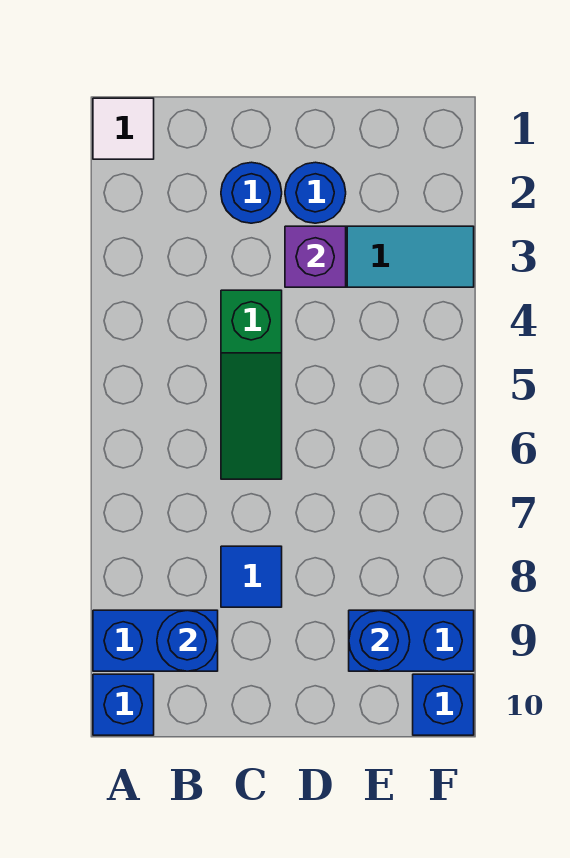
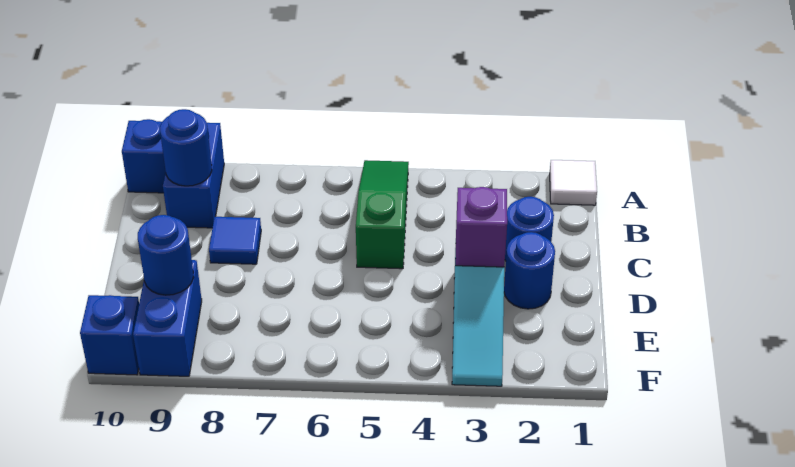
green 1x3 slope [221,290,282,479] -> green 1x3 slope turned to [356,160,409,269]

